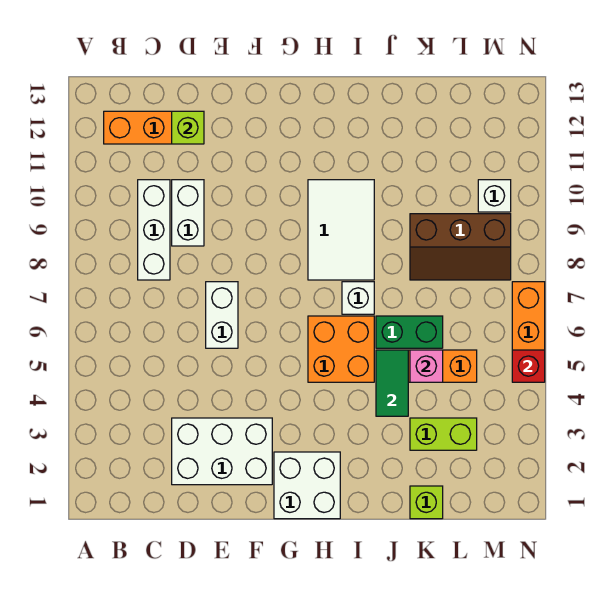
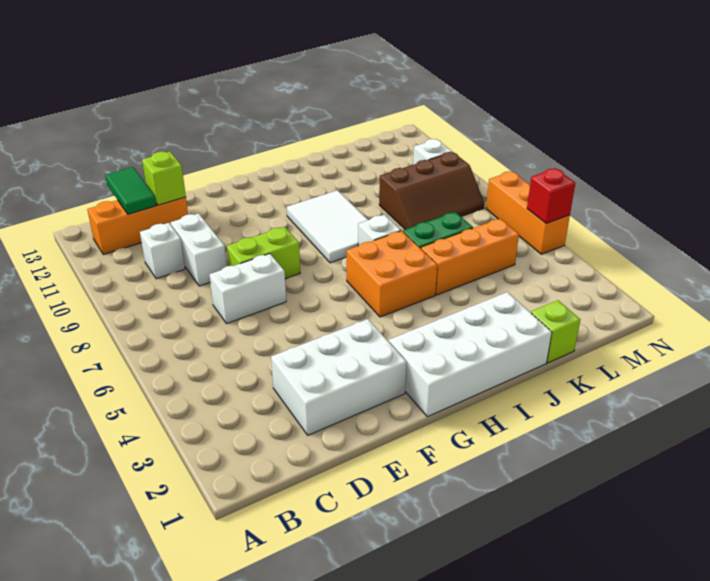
white 1x3 brick [138,180,170,280] -> white 1x1 brick [140,223,185,279]
white 1x2 brick [206,282,238,348] -> white 1x2 brick turned to [209,254,286,324]
white 2x2 brick [274,452,340,519] -> white 2x4 brick [389,292,552,417]
green 1x2 tile [376,350,408,416] -> green 1x2 tile moved to [105,167,156,214]
lime 1x2 brick [410,418,477,450] -> lime 1x2 brick moved to [227,227,300,279]
pink 1x1 brick [410,350,443,382] -> none

